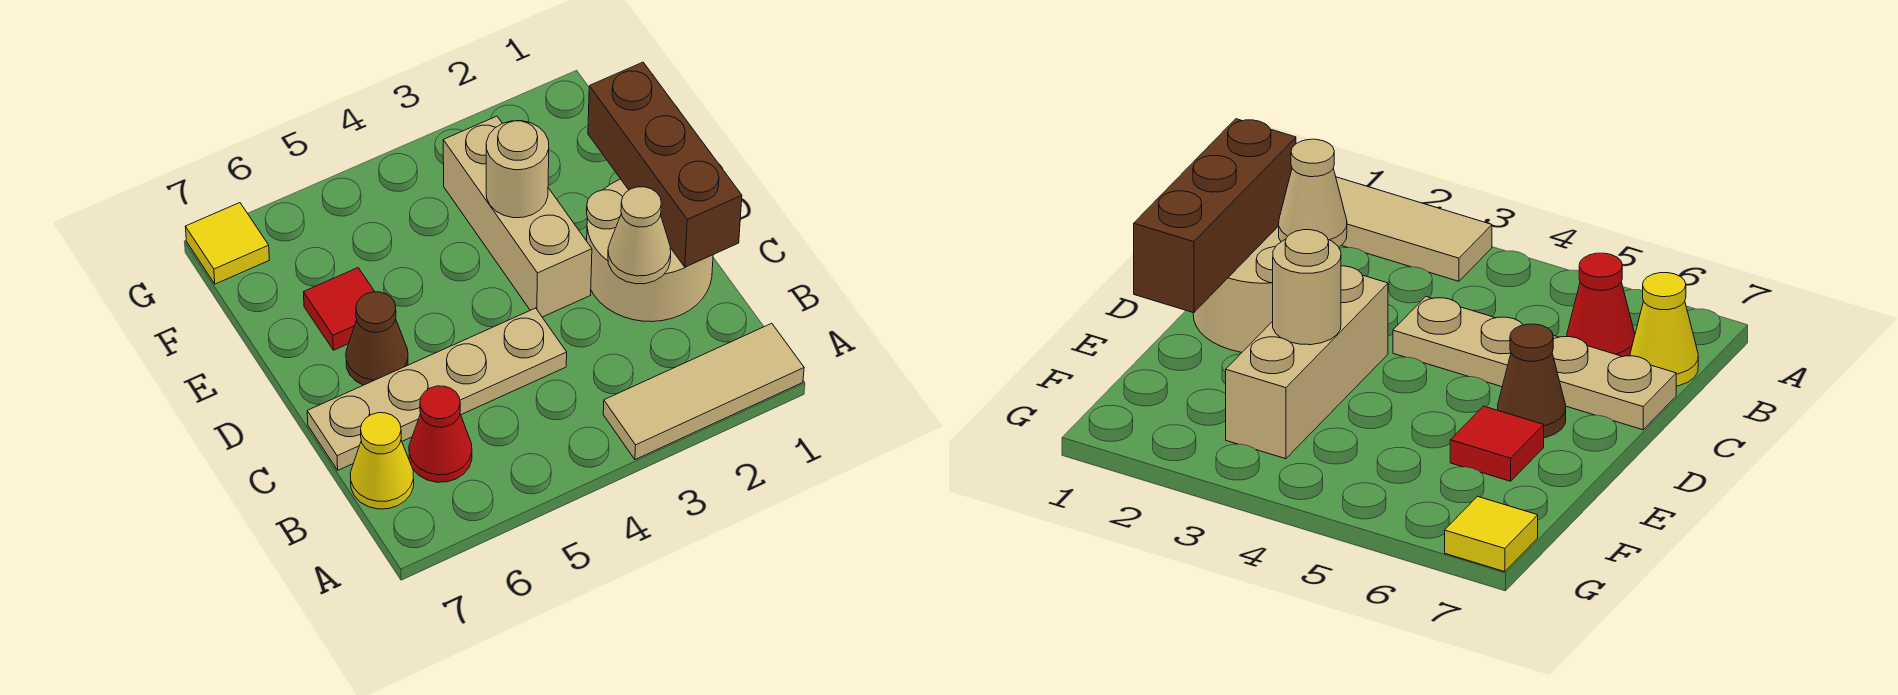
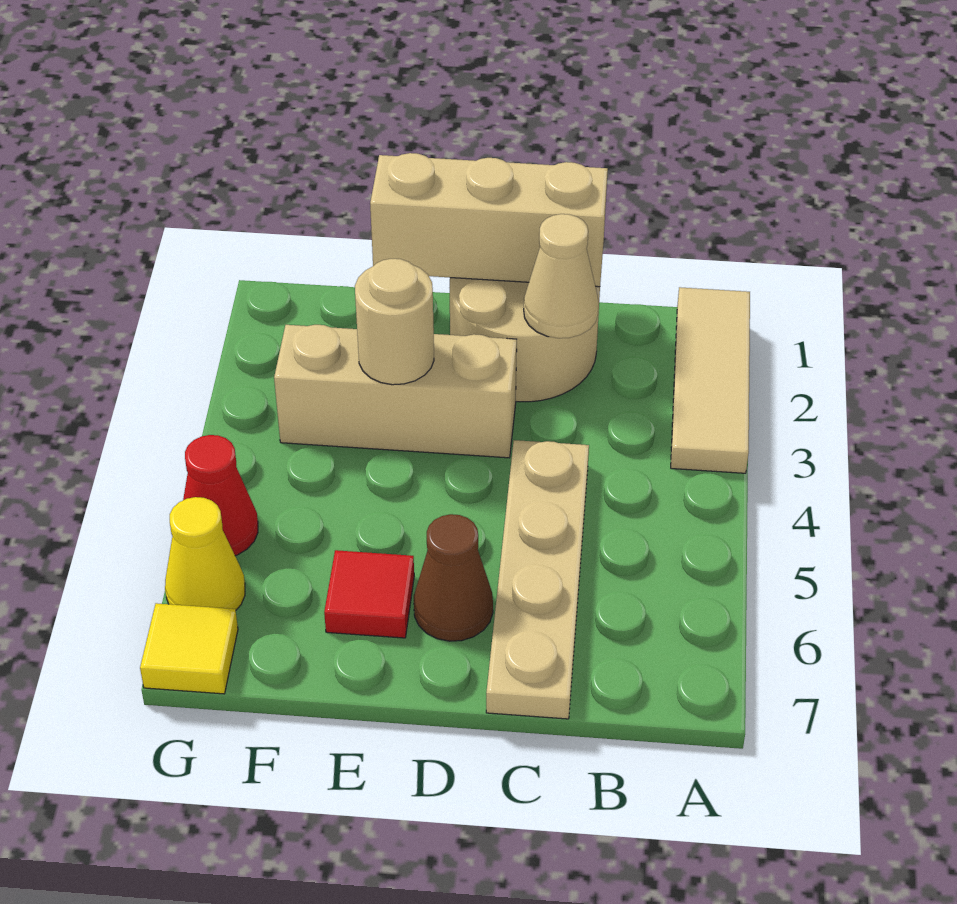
red 1x1 cone [409,386,472,482] -> red 1x1 cone moved to [183,435,258,556]
yellow 1x1 cone [350,413,414,509] -> yellow 1x1 cone moved to [165,497,245,610]
brown 1x3 brick [588,62,742,267] -> tan 1x3 brick [370,153,608,287]

